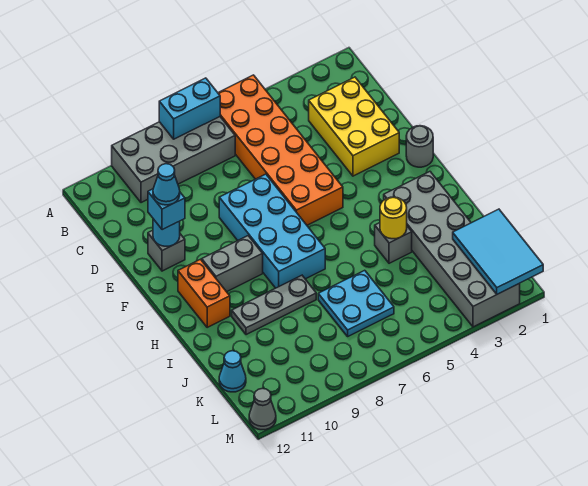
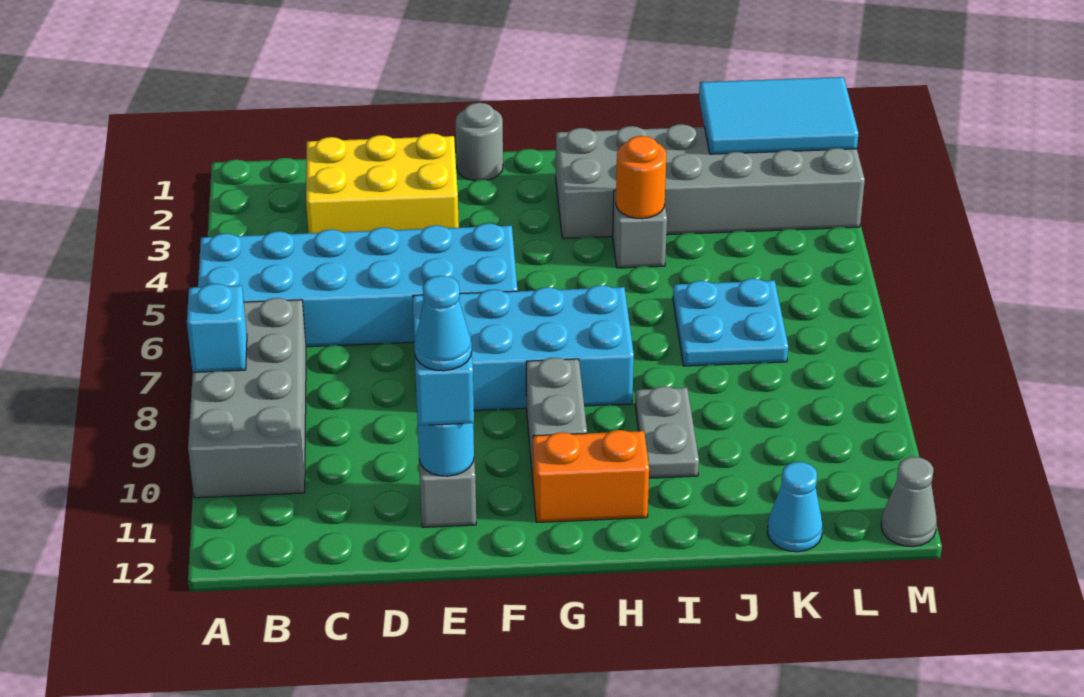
orange 2x6 brick [218,75,343,225] -> cyan 2x6 brick [198,223,517,347]
cyan 1x2 brick [159,78,220,139] -> cyan 1x1 brick [187,284,247,372]
yellow 1x1 round brick [380,197,407,239] -> orange 1x1 round brick [616,136,667,219]
grey 1x3 plate [232,275,316,335] -> grey 1x2 plate [635,386,699,478]

